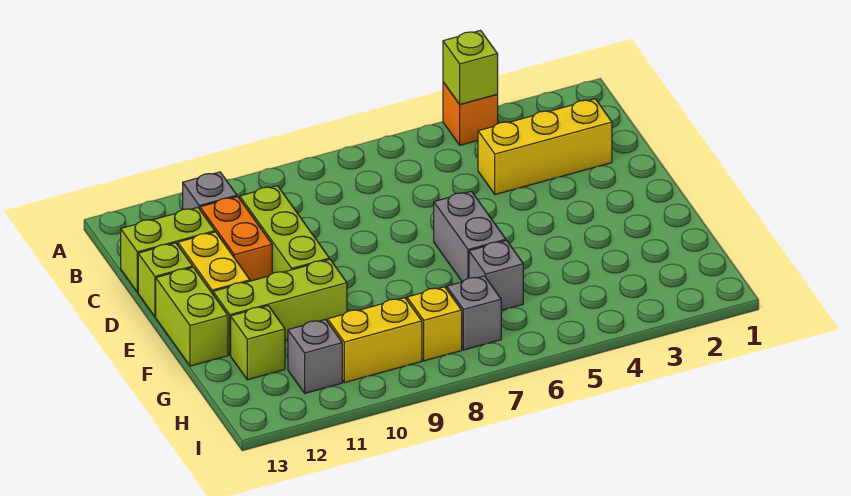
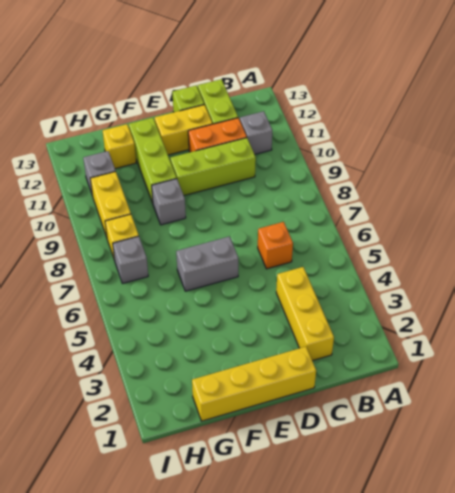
orange 1x1 brick [443,82,498,145] -> orange 1x1 brick moved to [258,222,293,269]
lime 1x1 brick [443,30,498,104] -> none
none -> yellow 1x4 brick [192,347,316,421]
lime 1x2 brick [156,267,228,366] -> none
grey 1x1 brick [469,241,523,310] -> grey 1x1 brick moved to [152,179,186,225]
lime 1x1 brick [231,306,285,380] -> yellow 1x1 brick [103,124,136,169]

